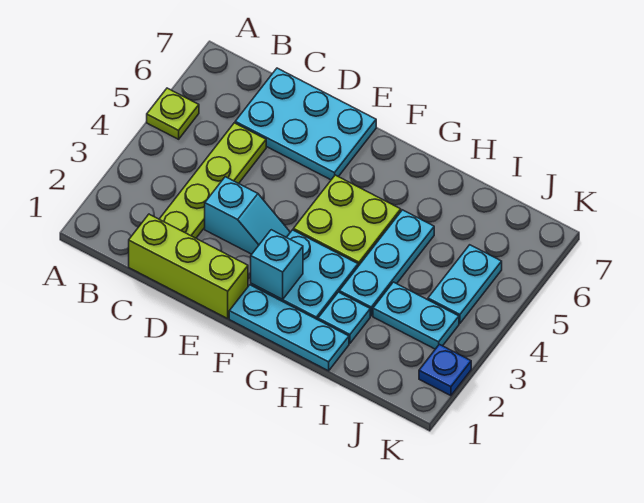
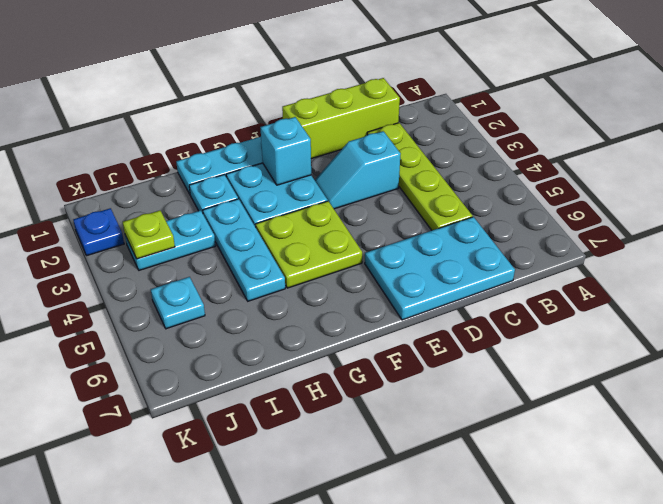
lime 1x1 plate [147,88,199,139] -> lime 1x1 plate moved to [123,211,175,259]
cyan 1x2 plate [428,245,502,323] -> cyan 1x1 plate [151,277,205,329]

